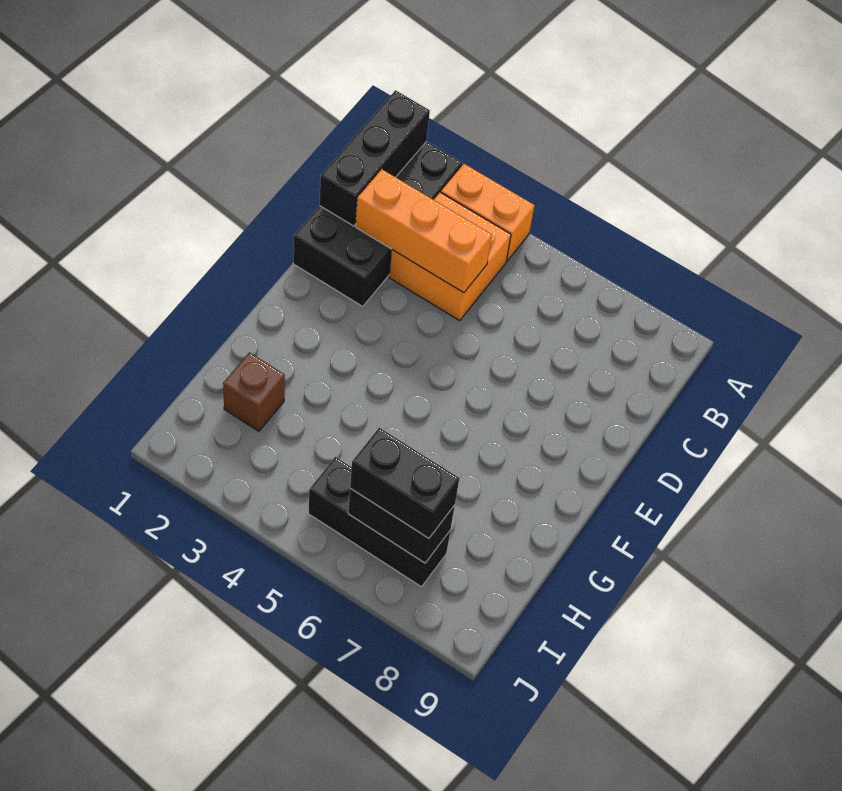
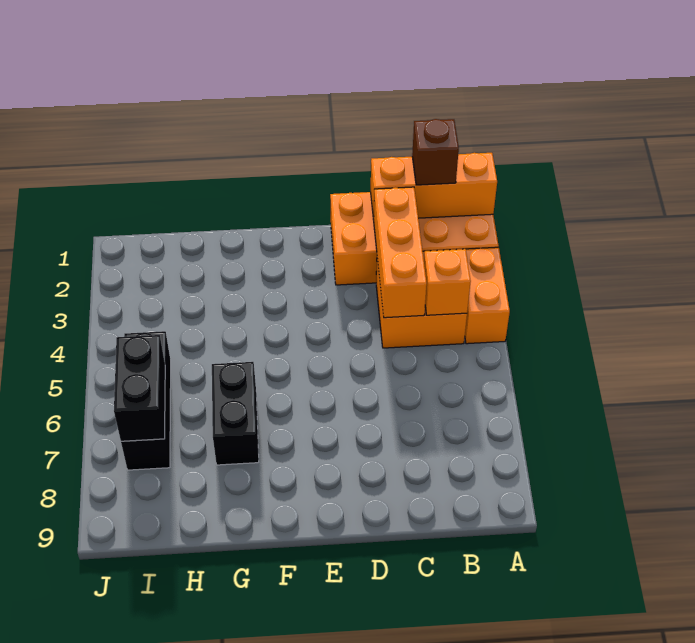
black 2x4 brick [293,142,462,307] -> orange 2x4 brick [330,192,499,285]
black 1x3 brick [320,90,430,226] -> orange 1x3 brick [371,153,497,220]
none -> orange 1x1 brick [424,249,471,315]
brown 1x1 brick [223,352,285,431] -> brown 1x1 brick moved to [412,119,459,185]
black 1x2 brick [350,428,459,538] -> black 1x2 brick moved to [212,362,259,465]

